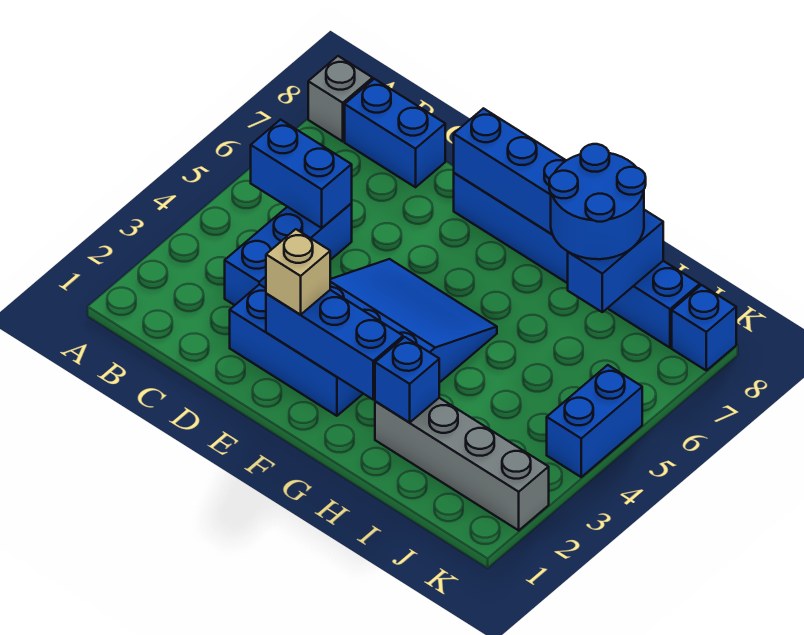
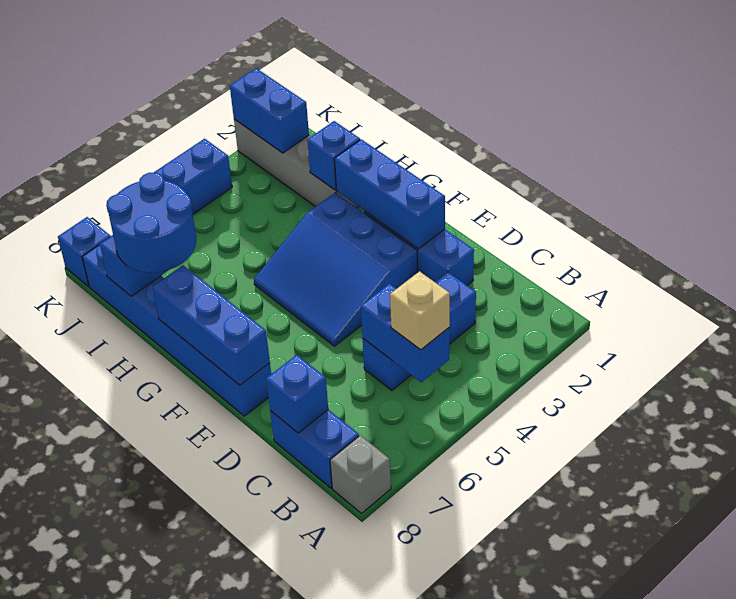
none -> blue 1x1 brick [266,355,328,433]
tan 1x1 brick [266,229,330,315] -> tan 1x1 brick moved to [390,271,450,350]
none -> blue 1x2 brick [230,68,309,153]

